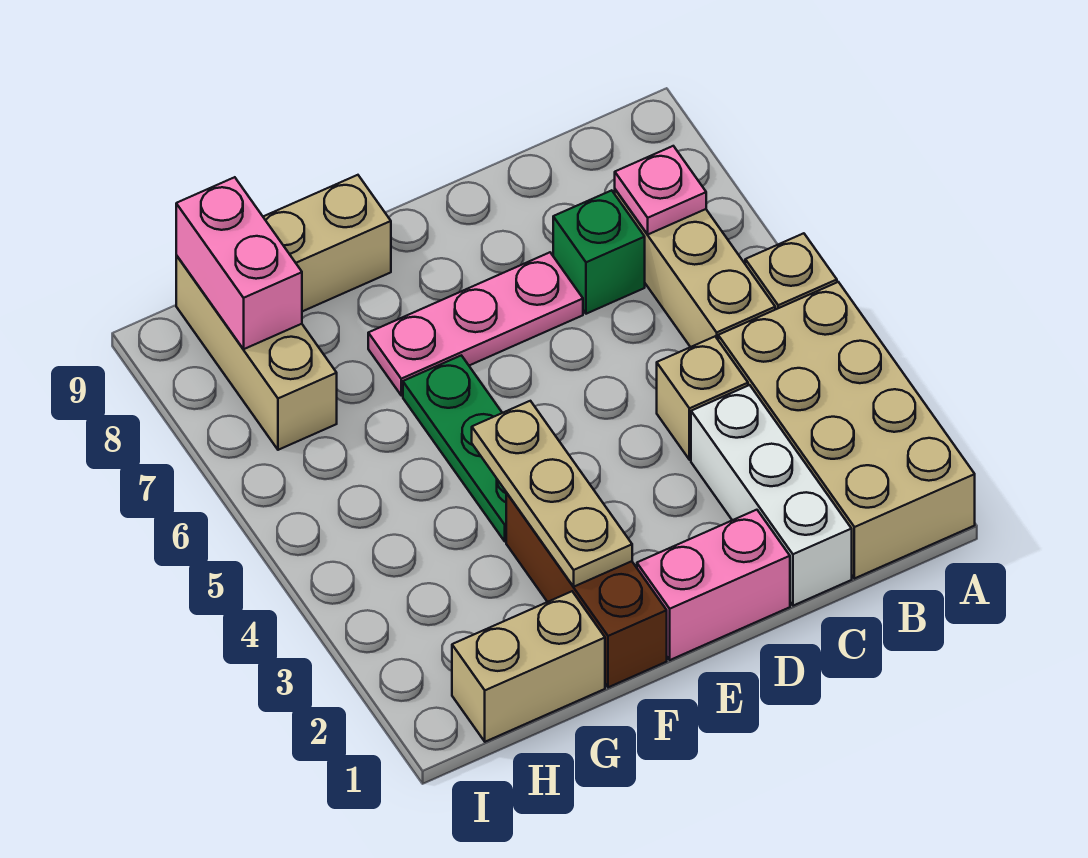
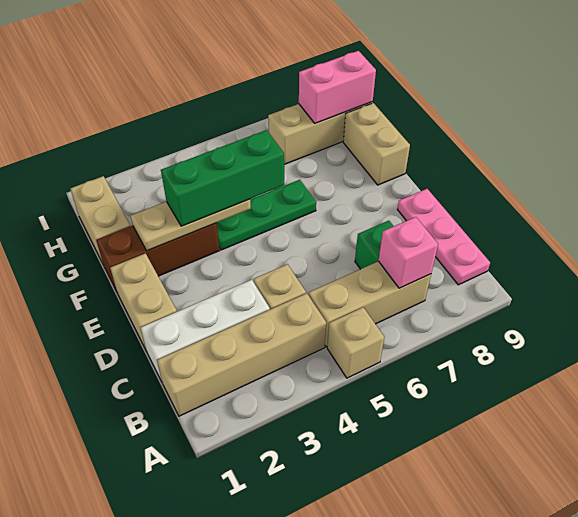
tan 2x4 brick [718,282,975,579] -> tan 1x4 brick [157,293,326,416]
pink 1x1 plate [615,146,706,234] -> pink 1x1 brick [378,217,438,288]
pink 1x2 brick [637,510,790,660] -> tan 1x2 brick [110,253,177,351]
pink 1x3 plate [368,252,583,395] -> pink 1x3 plate moved to [397,189,490,285]
none -> green 1x3 brick [161,130,284,226]

